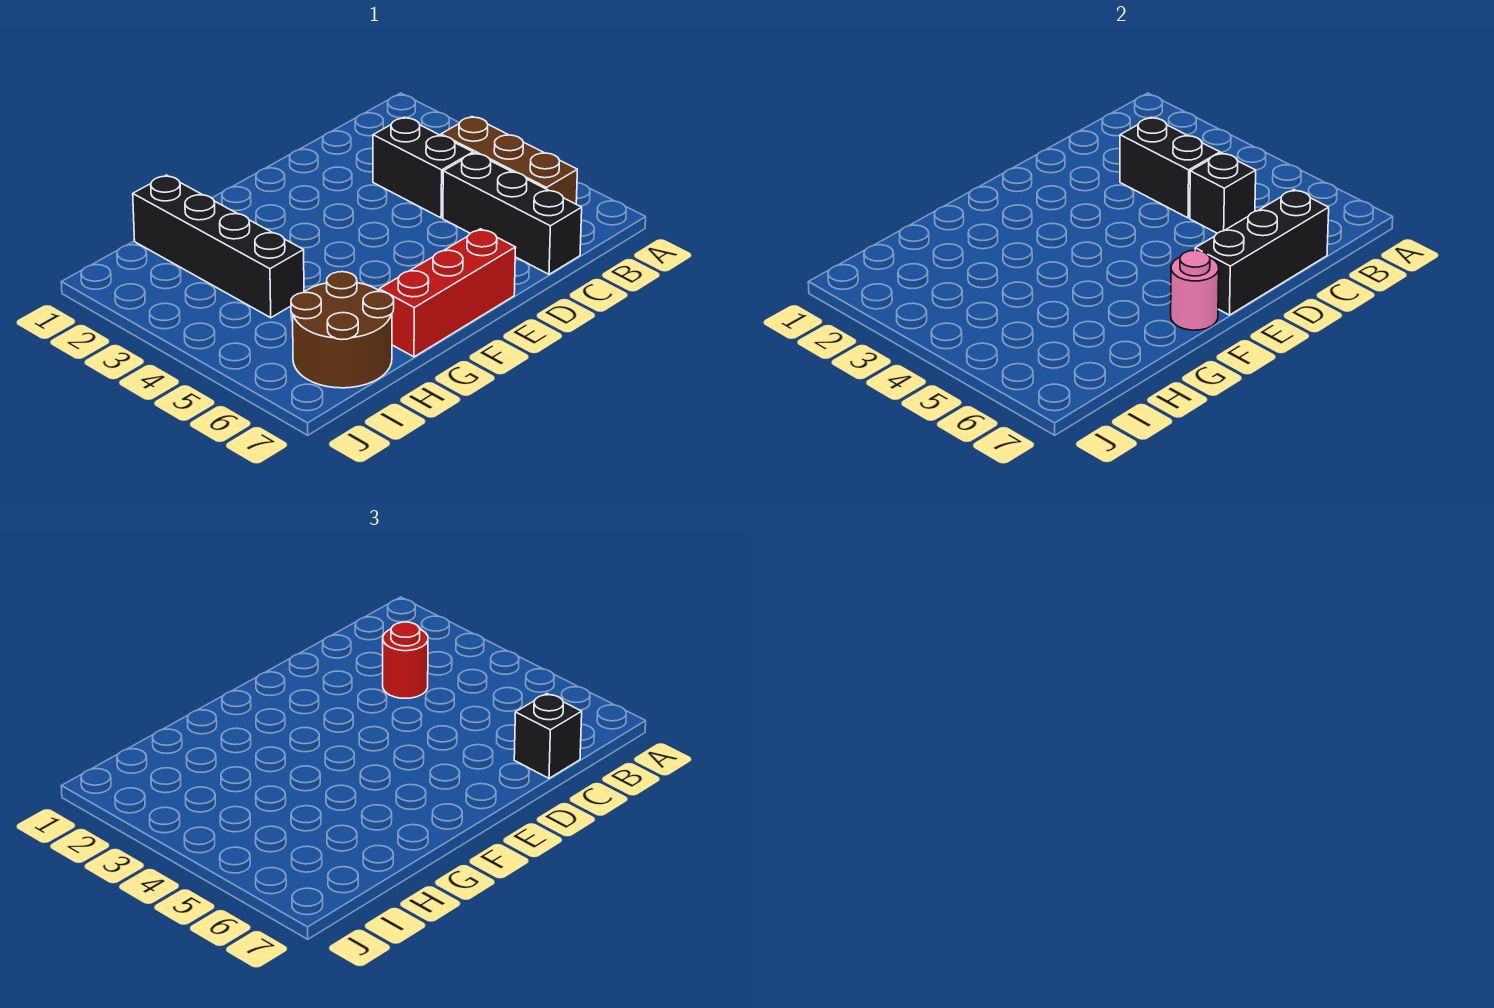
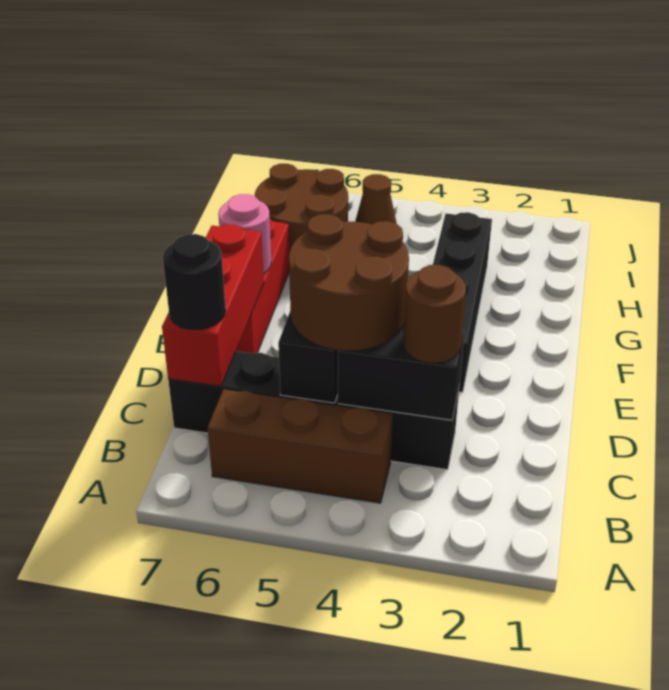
red 1x1 round brick [383,622,428,698] -> brown 1x1 round brick [403,265,466,363]
none -> brown 2x2 round brick [289,214,409,351]
black 1x3 brick [1195,190,1329,315] -> red 1x3 brick [162,225,264,386]
black 1x1 brick [514,694,582,778] -> black 1x1 round brick [163,234,226,330]
black 1x4 brick [133,175,304,318] -> black 1x4 brick turned to [433,212,492,392]
none -> brown 1x1 cone [355,174,397,224]

